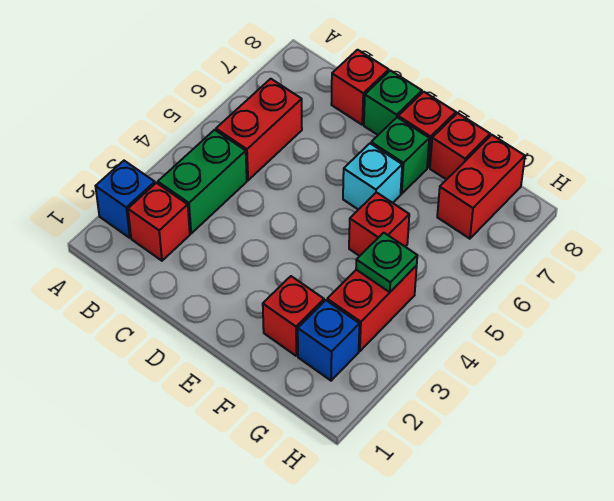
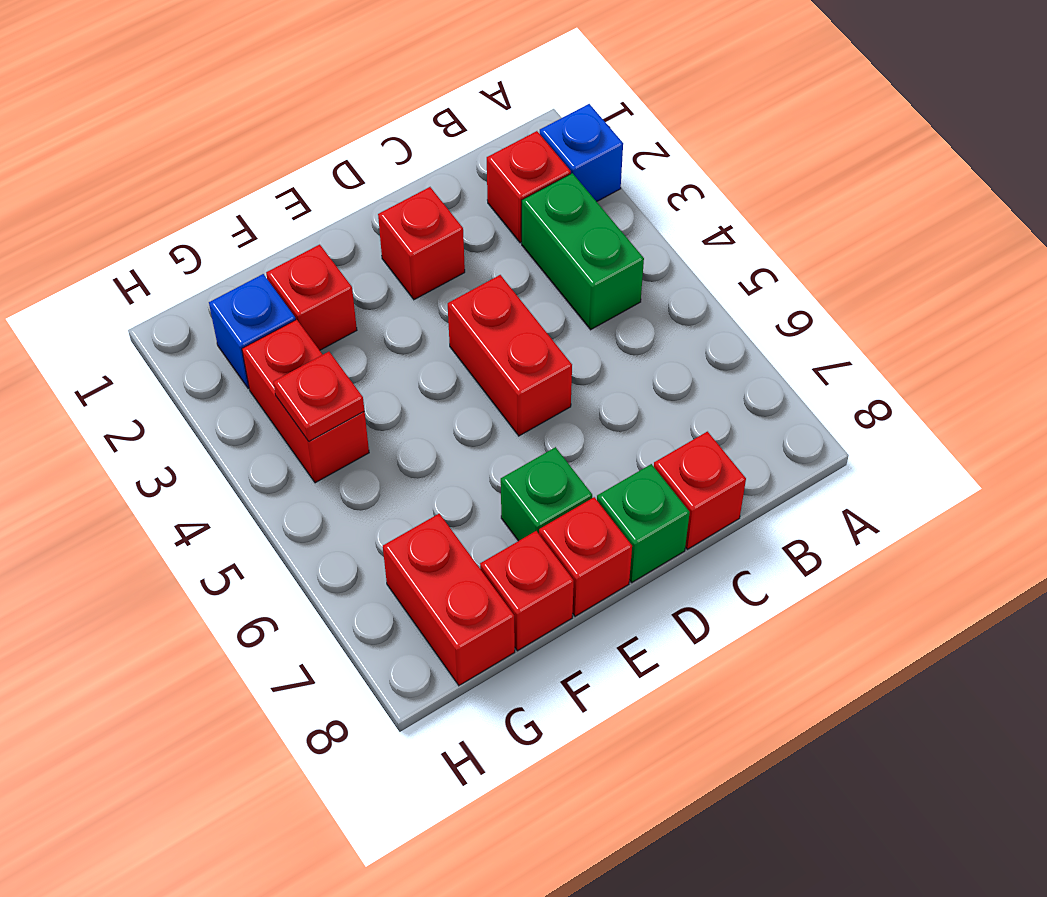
red 1x2 brick [216,79,302,180] -> red 1x2 brick moved to [448,275,572,436]
cyan 1x1 brick [343,144,402,210] -> none
red 1x1 brick [349,192,409,256] -> red 1x1 brick moved to [378,187,465,300]
green 1x1 plate [356,233,417,292] -> red 1x1 plate [273,352,364,441]

